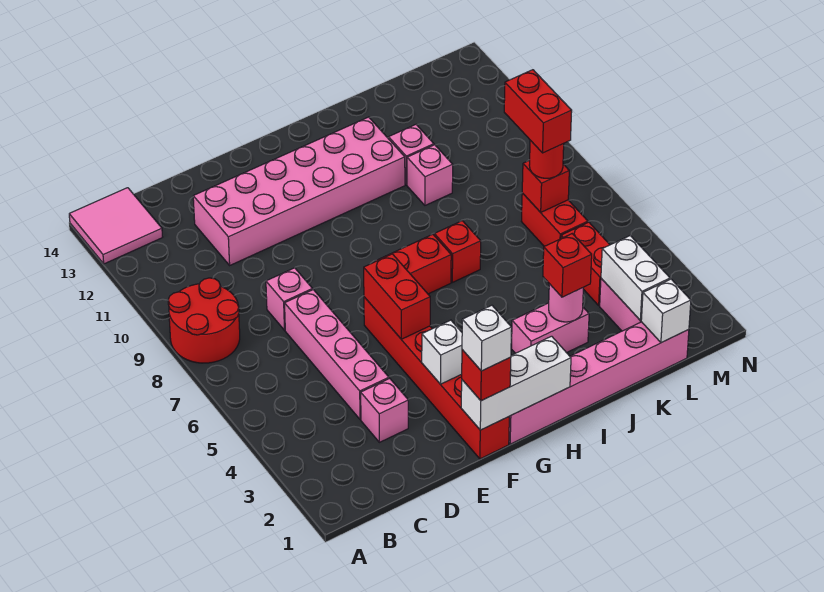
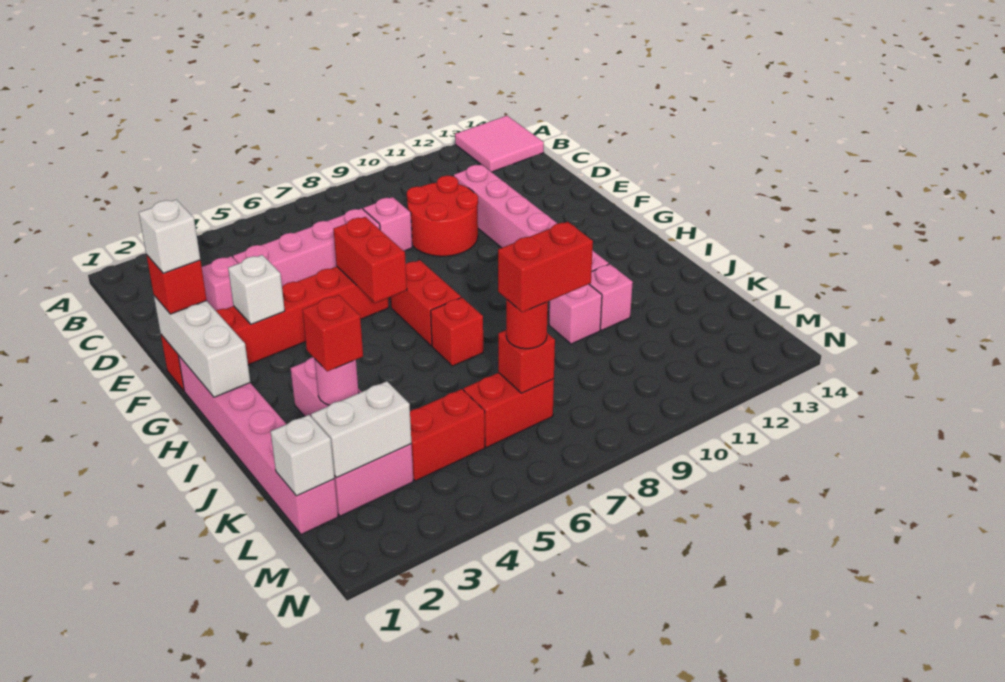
red 2x2 round brick [168,278,240,363] -> red 2x2 round brick moved to [407,176,478,256]
pink 2x6 brick [193,117,405,265] -> pink 1x6 brick [454,164,609,271]
red 1x2 brick [364,254,430,339] -> red 1x2 brick turned to [333,217,407,303]

